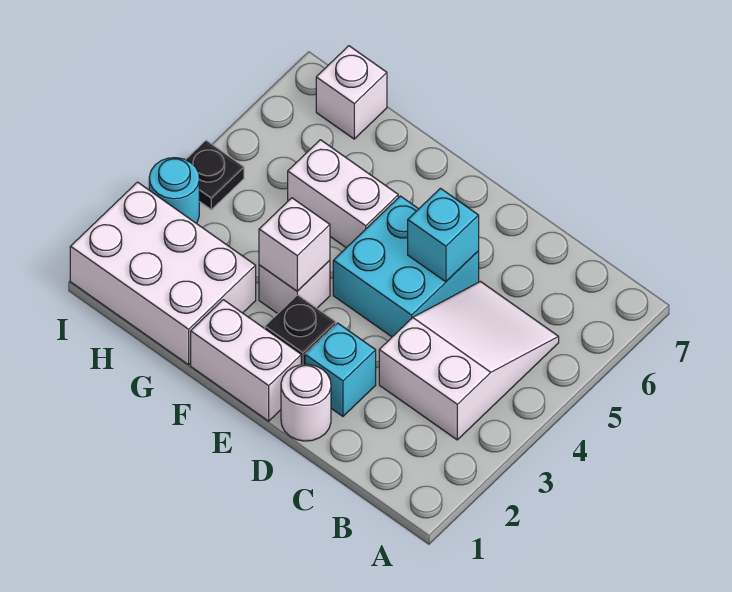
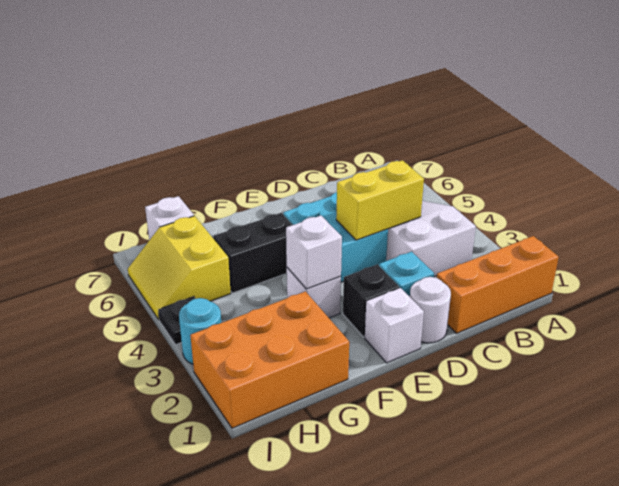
none -> orange 1x3 brick [437,236,559,333]
none -> yellow 1x2 brick [336,160,424,240]
cyan 1x1 brick [408,188,479,282] -> none
white 1x2 brick [191,300,301,421] -> white 1x1 brick [365,288,424,363]
white 1x2 brick [288,140,398,248] -> black 1x2 brick [213,213,293,293]
white 2x3 brick [70,182,256,365] -> orange 2x3 brick [190,291,349,428]
none -> yellow 2x2 slope [128,216,231,320]

